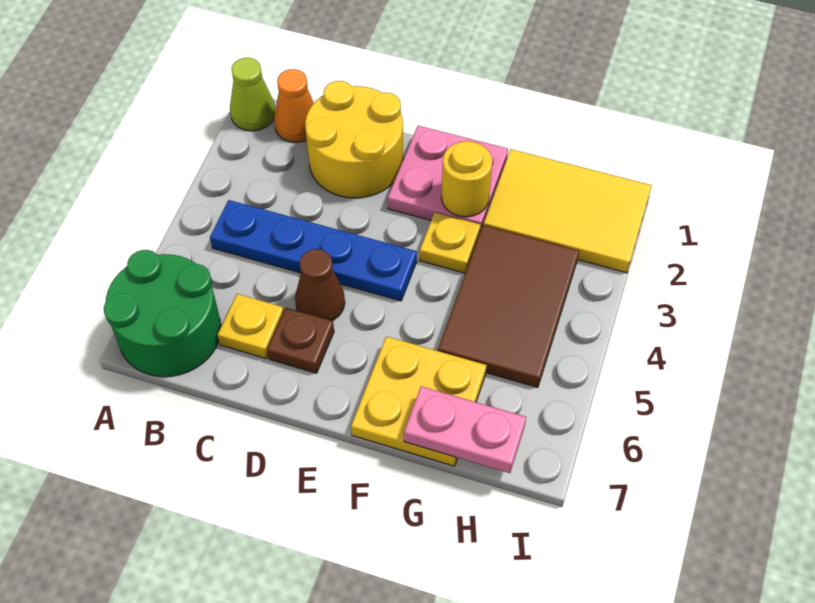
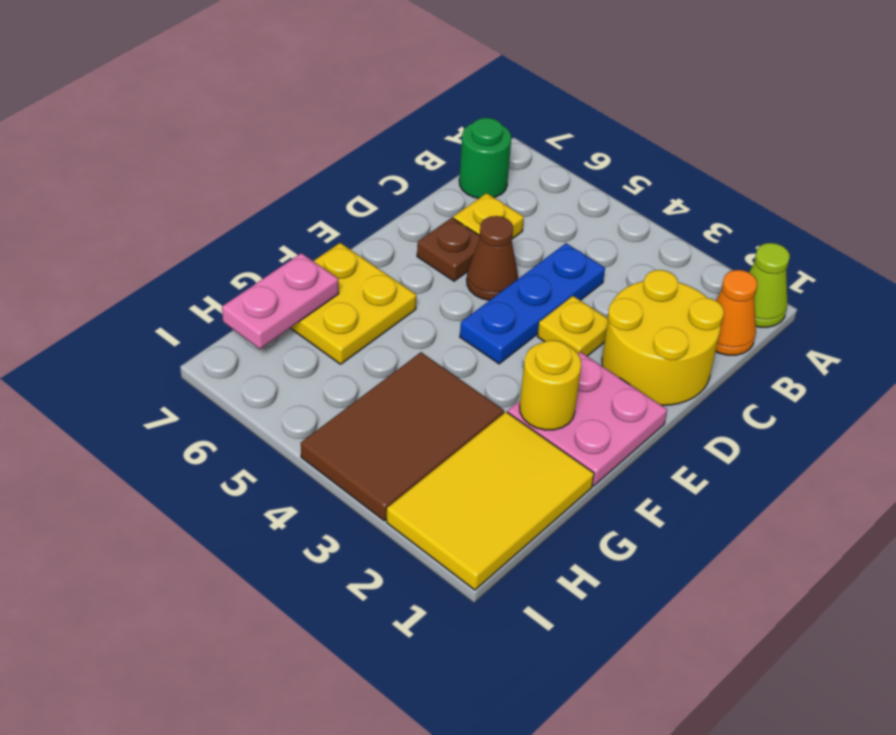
green 2x2 round brick [104,250,221,377] -> green 1x1 round brick [459,118,511,198]
blue 1x4 plate [210,200,417,301] -> blue 1x3 plate [460,243,605,364]
yellow 1x1 plate [420,212,480,273] -> yellow 1x1 plate moved to [538,296,608,356]
brown 2x3 tile [438,225,579,388] -> brown 2x3 tile turned to [301,352,504,521]

